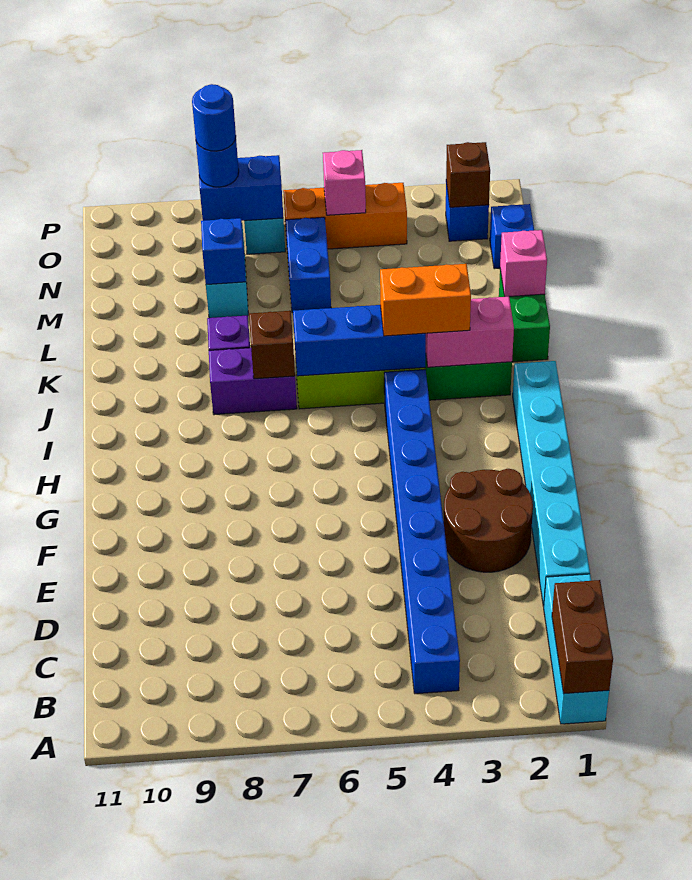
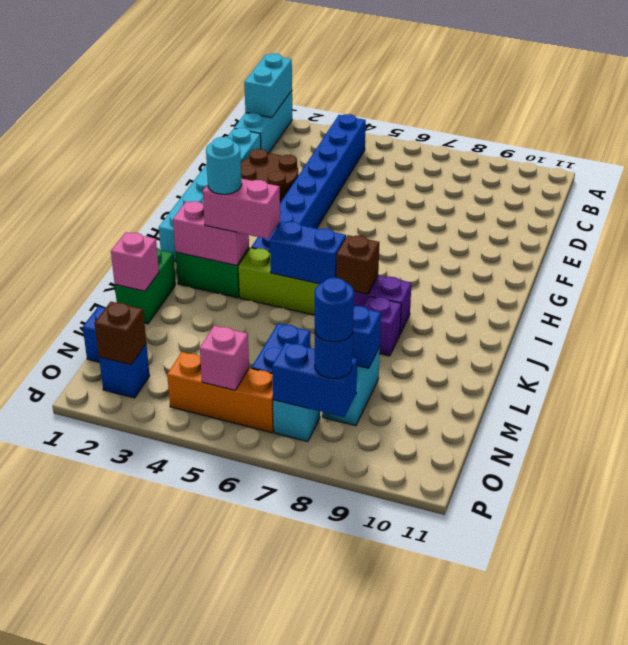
brown 1x2 brick [552,580,613,694] -> cyan 1x2 brick [244,53,292,118]
orange 1x2 brick [380,264,471,336] -> pink 1x2 brick [203,179,280,239]
none -> cyan 1x1 round brick [206,137,242,194]
blue 1x3 brick [293,305,426,376] -> blue 1x2 brick [270,221,346,284]

